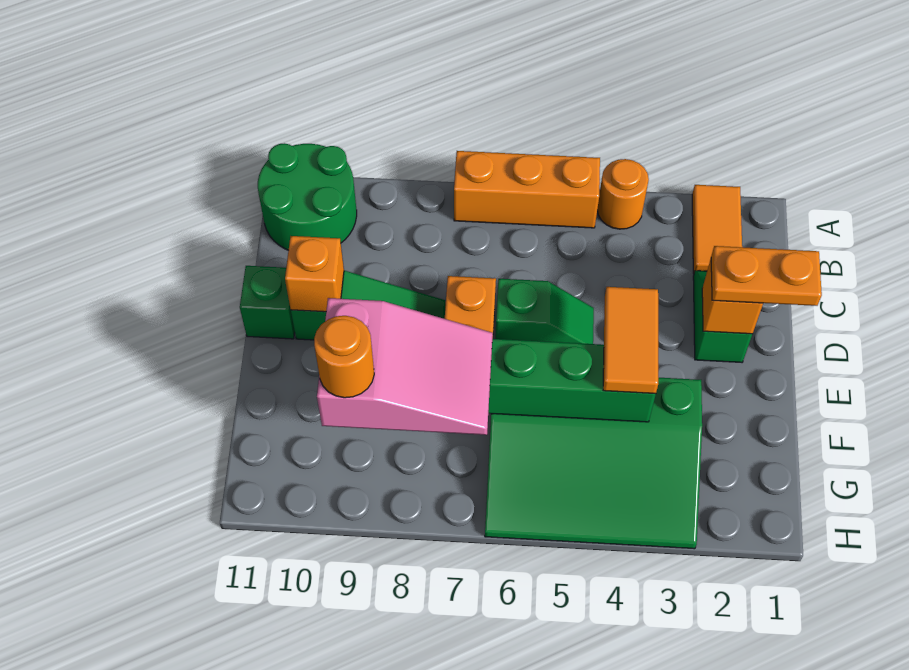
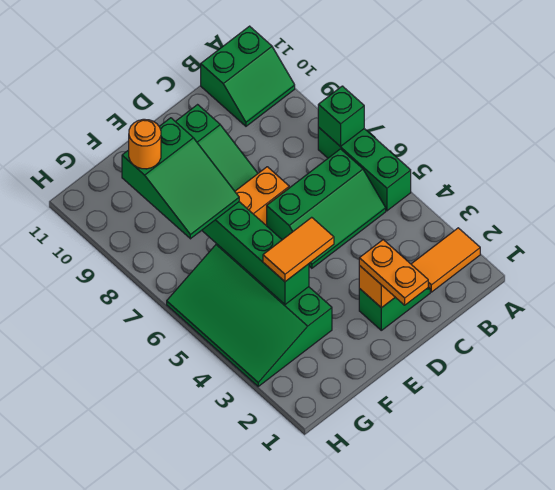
orange 1x1 round brick [597,159,649,229] -> none
orange 1x3 brick [454,151,600,228] -> green 1x3 brick [318,127,411,211]
green 2x2 round brick [258,143,357,250] -> green 2x2 slope [201,26,295,126]
green 1x2 slope [495,279,594,344] -> green 2x3 slope [267,149,386,268]
orange 1x1 brick [285,236,344,312] -> none
green 1x1 brick [240,266,295,339] -> green 1x1 brick moved to [318,86,364,146]
pink 2x3 slope [317,298,493,435] -> green 2x3 slope [122,118,239,239]

